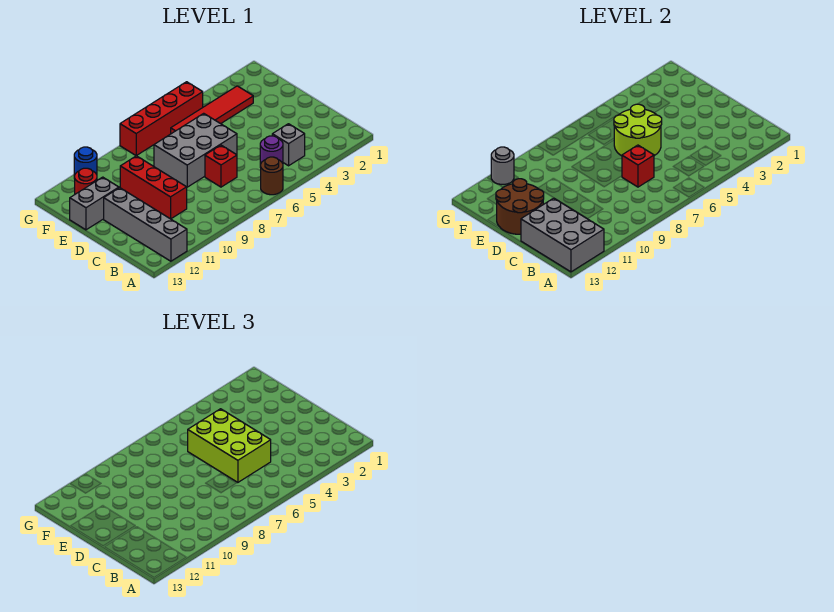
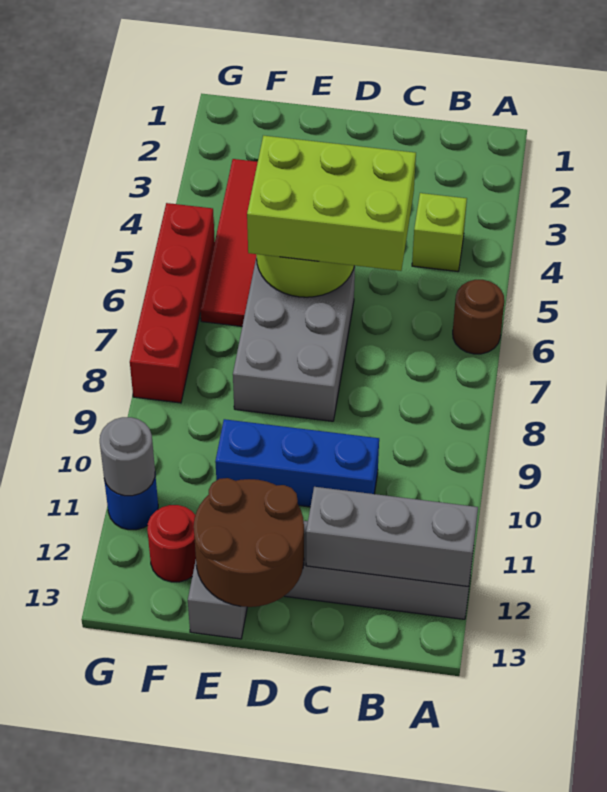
grey 2x3 brick [521,198,604,272] -> grey 1x3 brick [306,487,478,587]
grey 1x1 brick [272,124,305,166] -> lime 1x1 brick [412,193,467,271]
purple 1x1 round brick [260,136,283,167] -> none
red 1x1 brick [205,145,237,187] -> none
red 1x1 brick [622,145,654,187] -> none
red 1x3 brick [120,156,187,219] -> blue 1x3 brick [215,419,379,507]

